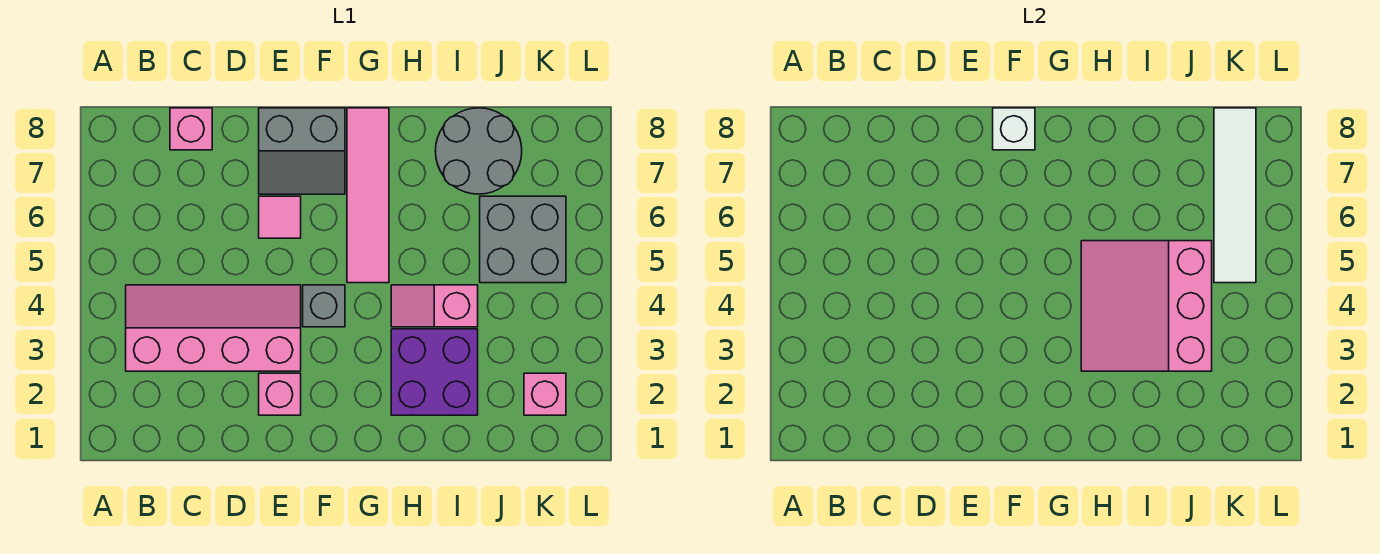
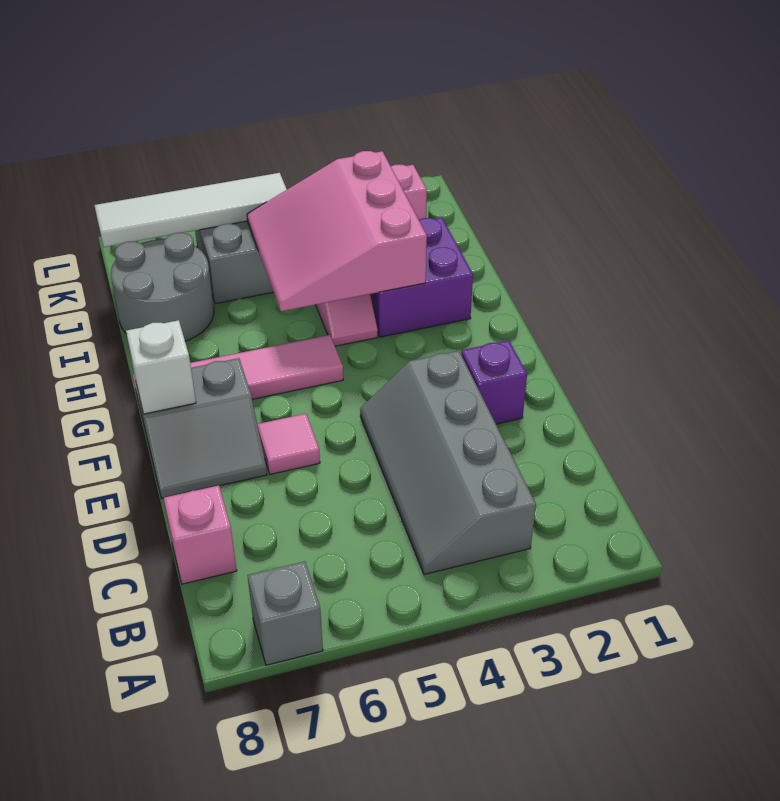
pink 2x4 slope [126,285,301,371] -> grey 2x4 slope [360,351,536,574]
pink 1x1 brick [259,373,301,415] -> purple 1x1 brick [461,340,527,424]
grey 2x2 slope [259,108,345,194] -> grey 2x2 slope turned to [136,358,267,498]
grey 1x1 brick [303,285,345,327] -> grey 1x1 brick moved to [247,561,323,665]
pink 3x3 slope [1081,241,1212,371] -> pink 3x3 slope turned to [247,151,427,311]

